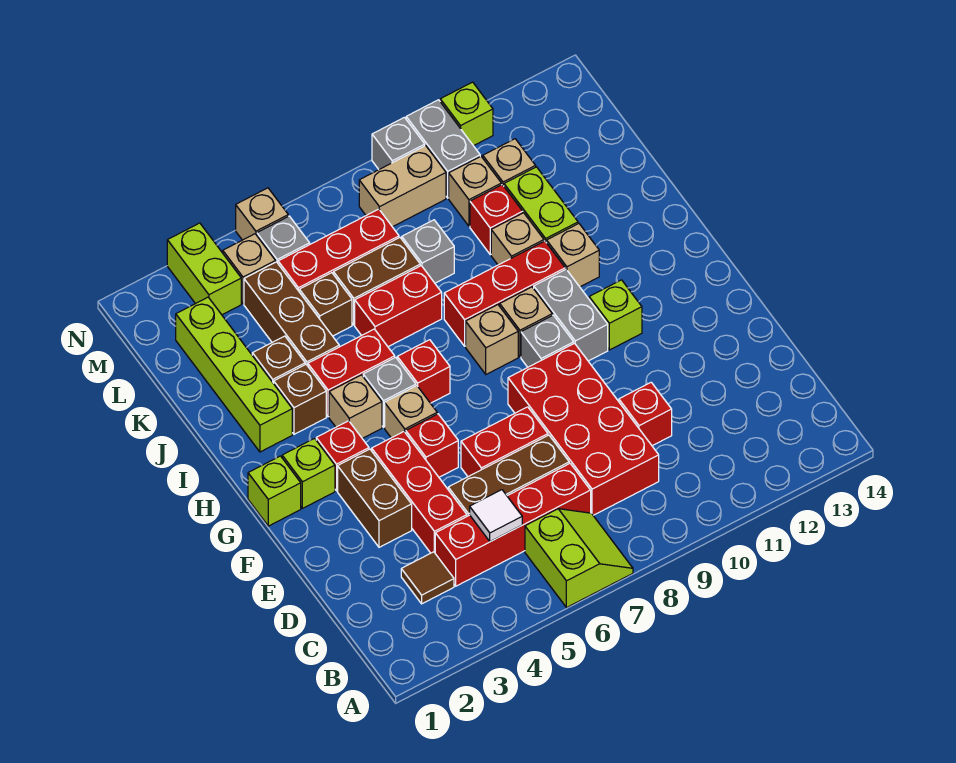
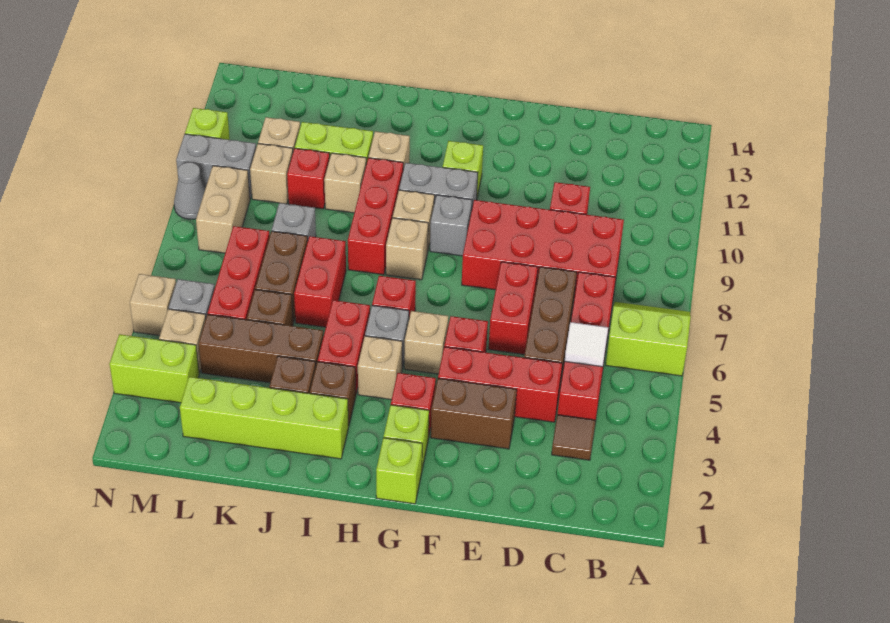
grey 1x1 brick [372,117,425,169] -> grey 1x1 cone [174,162,205,219]

